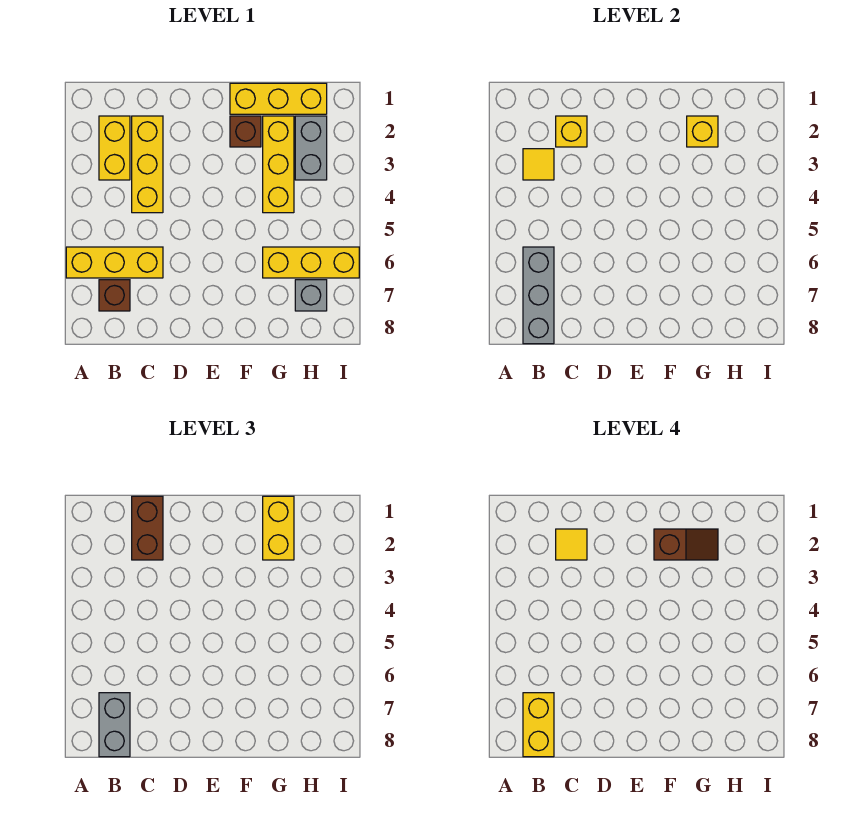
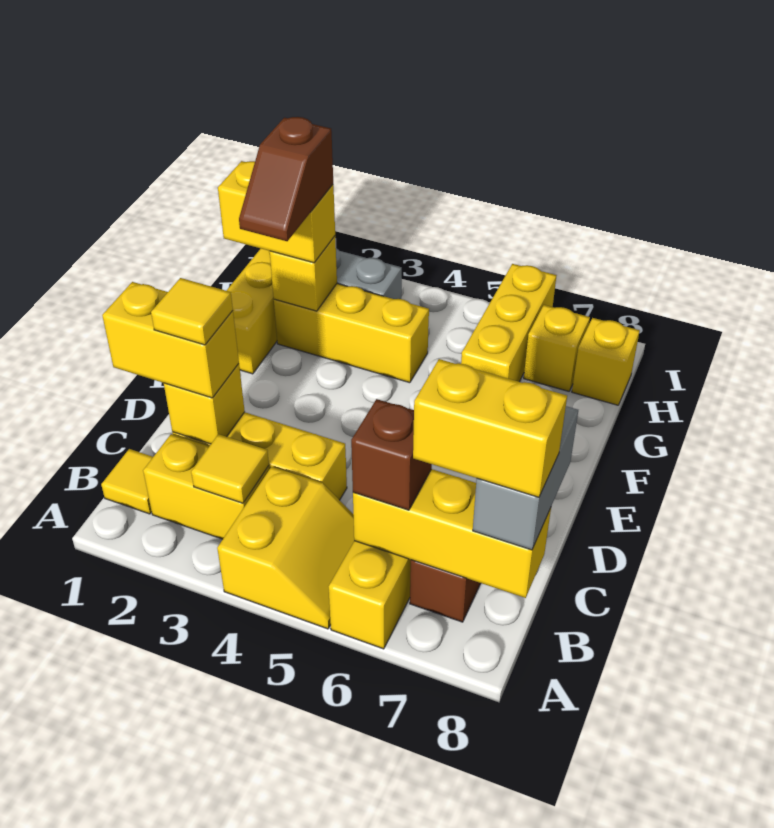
none -> yellow 2x2 slope [217,467,354,629]
none -> yellow 1x1 tile [101,449,153,514]
grey 1x3 brick [523,247,554,344] -> yellow 1x3 brick [353,469,551,598]
grey 1x2 brick [99,693,130,757] -> grey 1x2 brick turned to [473,406,578,550]
brown 1x2 brick [132,496,163,560] -> yellow 1x2 brick [102,282,239,398]
brown 1x1 brick [230,116,261,147] -> brown 1x1 brick moved to [351,399,432,510]
brown 1x2 slope [654,529,718,560] -> brown 1x2 slope turned to [239,117,333,241]
grey 1x1 brick [295,280,327,311] -> yellow 1x1 brick [524,305,590,391]
none -> yellow 1x1 brick [572,318,640,405]

